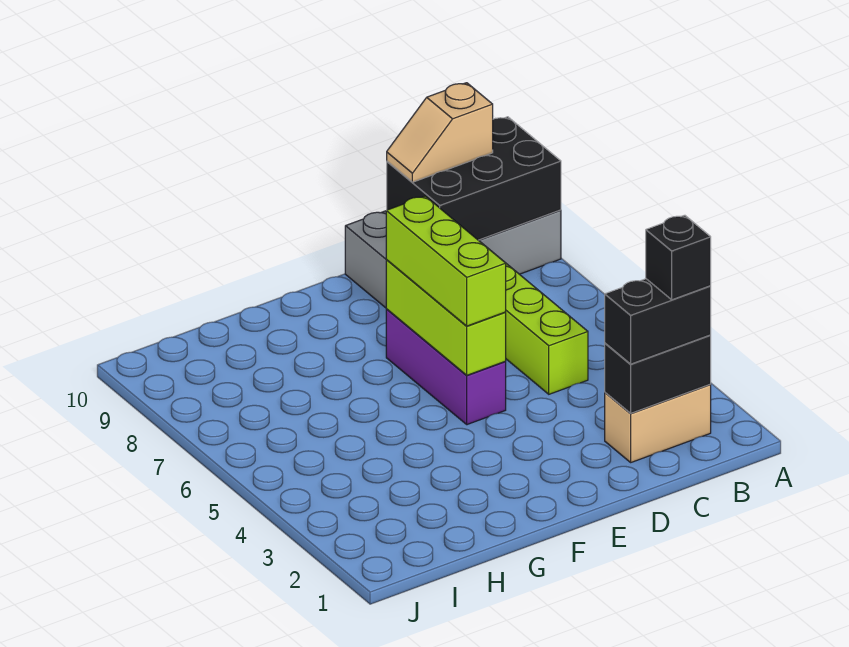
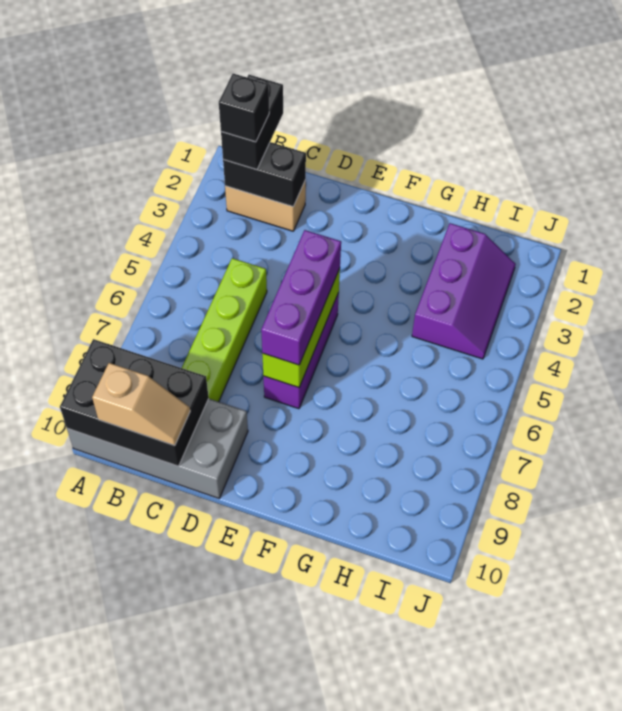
black 1x2 brick [605,279,711,364] -> black 1x2 brick turned to [221,75,283,170]
lime 1x3 brick [386,196,506,326] -> purple 1x3 brick [261,230,341,365]
none -> purple 2x3 slope [412,223,516,359]

